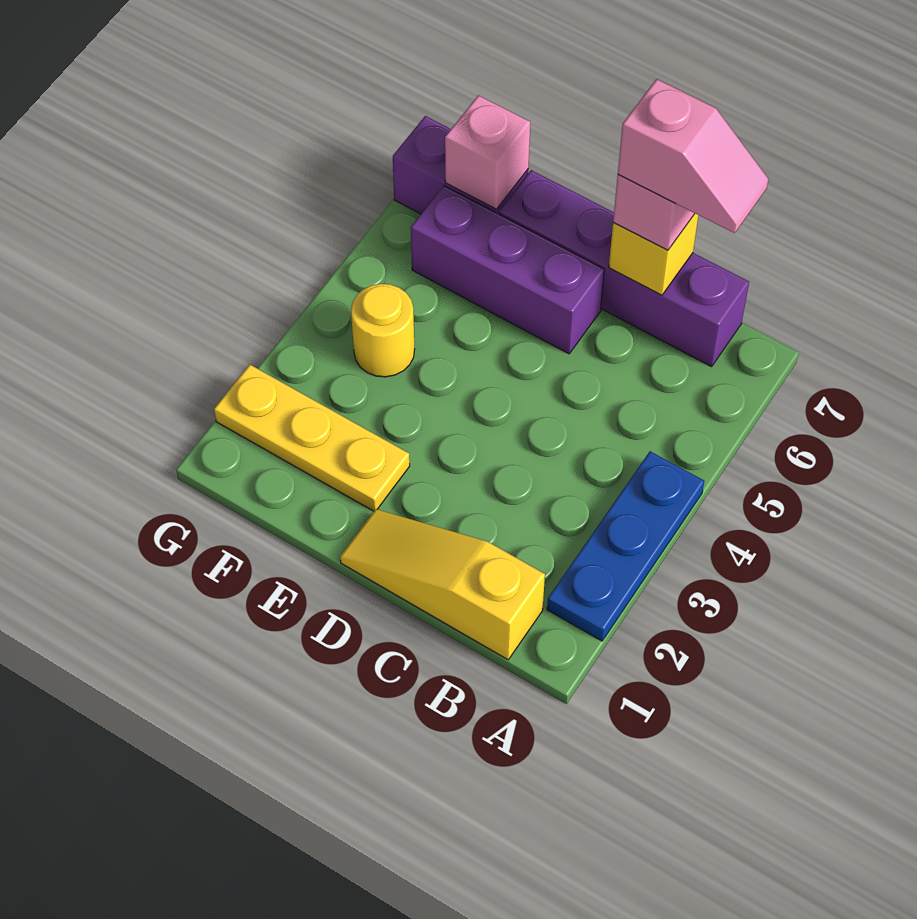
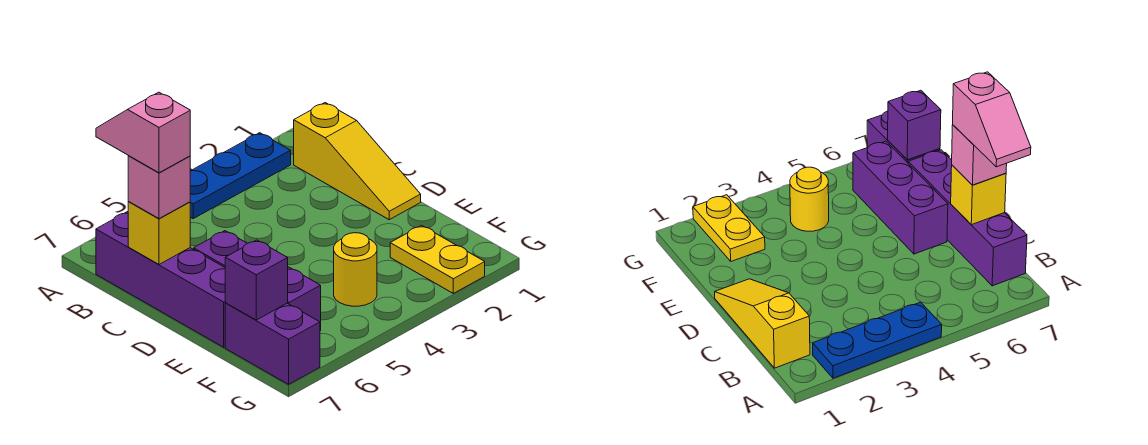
yellow 1x3 plate [214,365,410,511] -> yellow 1x2 plate [390,225,485,293]
pink 1x1 brick [445,95,530,209] -> purple 1x1 brick [225,240,288,320]

